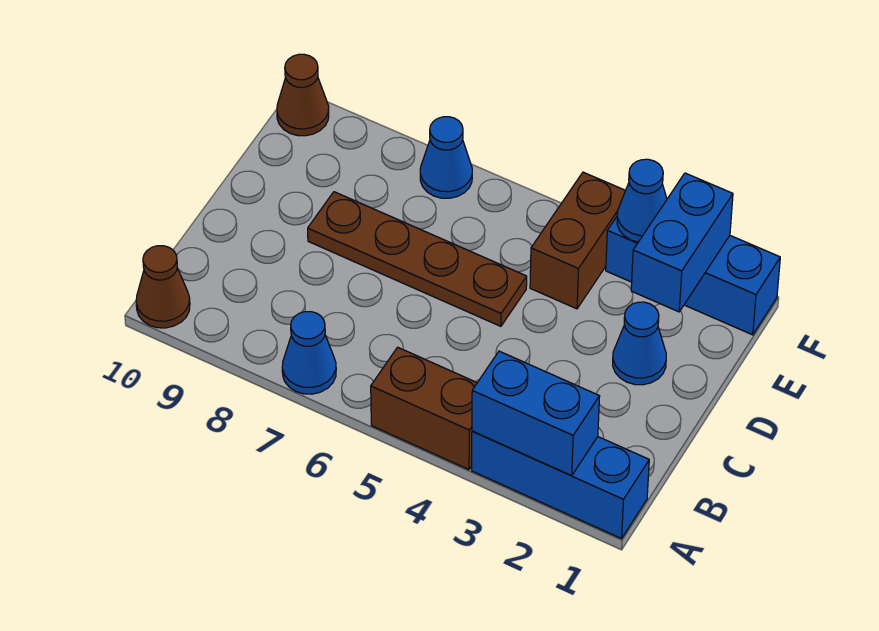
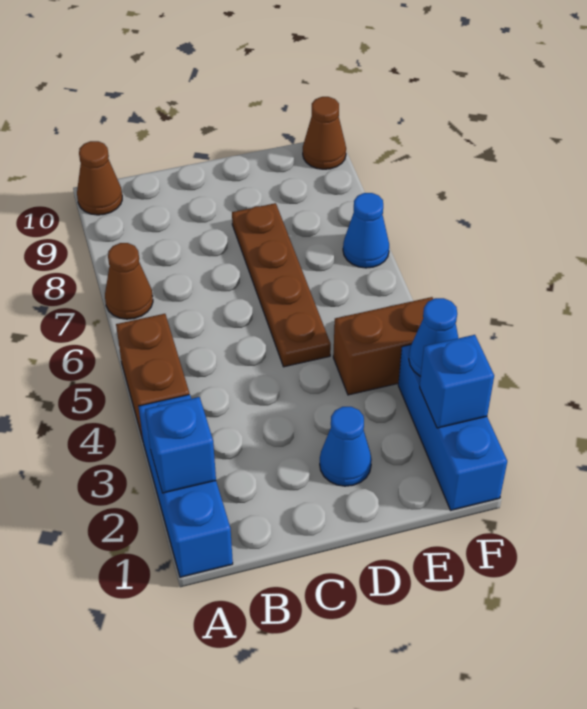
blue 1x2 brick [472,351,600,476] -> blue 1x1 brick [145,397,216,493]
blue 1x1 cone [282,312,336,394] -> brown 1x1 cone [105,243,153,319]
blue 1x2 brick [631,173,733,312] -> blue 1x1 brick [420,335,494,428]

